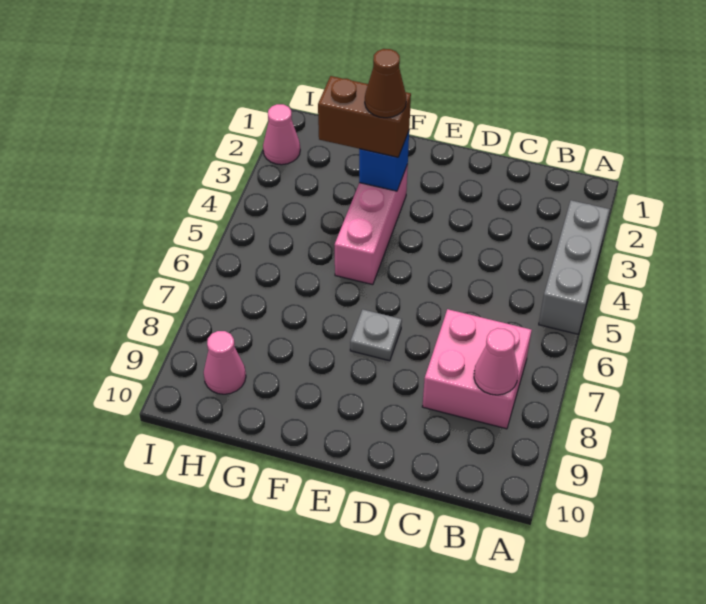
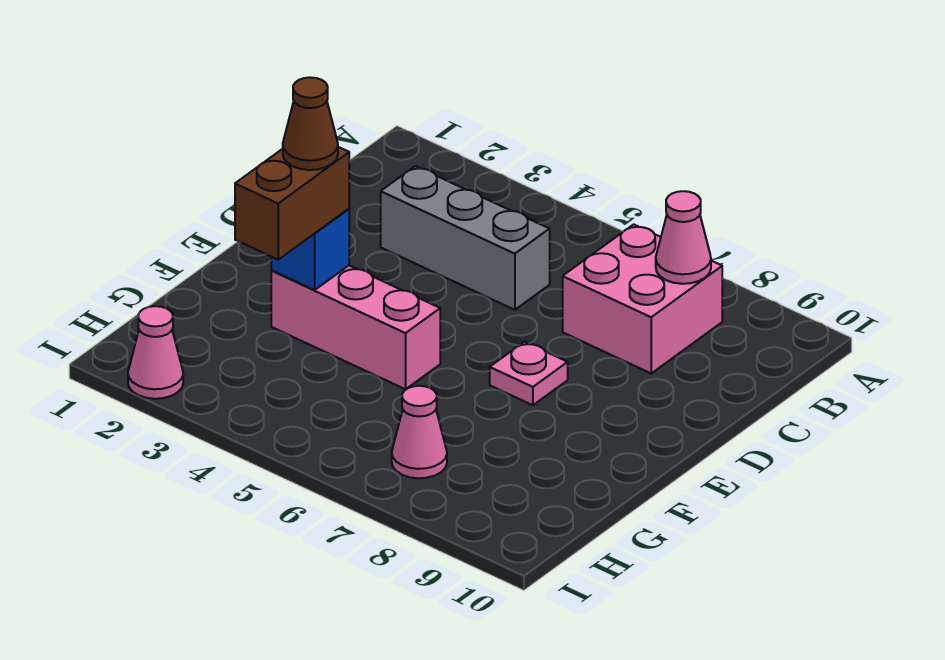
grey 1x3 brick [539,200,610,334] -> grey 1x3 brick moved to [381,166,550,310]
grey 1x1 plate [350,309,402,361] -> pink 1x1 plate [490,342,568,405]
pink 1x1 cone [204,331,246,394] -> pink 1x1 cone moved to [392,386,447,478]

